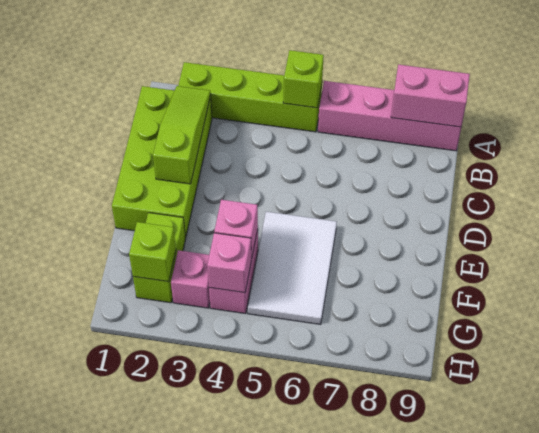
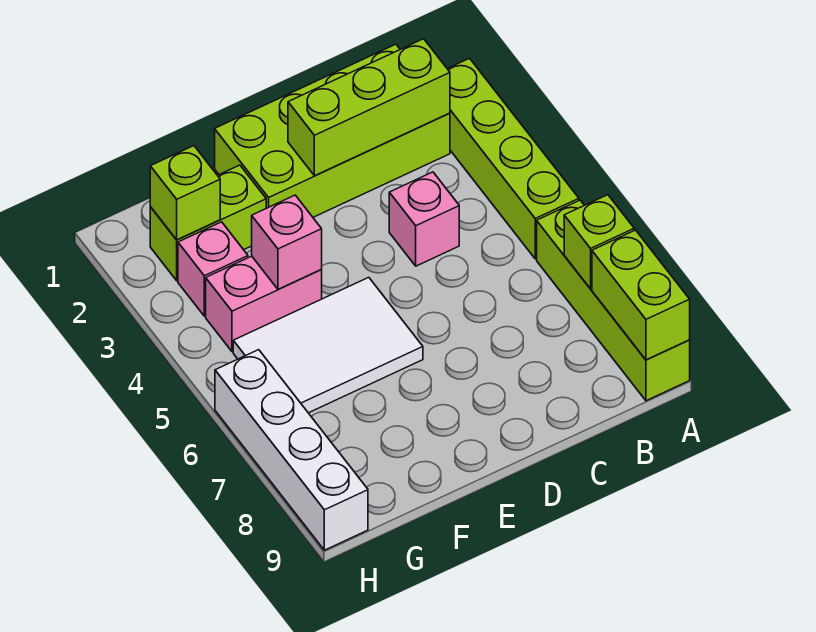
lime 1x1 brick [283,50,324,108] -> lime 1x1 brick moved to [564,195,634,289]
pink 1x4 brick [318,81,461,151] -> lime 1x4 brick [537,200,690,401]
pink 1x2 brick [391,64,470,127] -> lime 1x2 brick [592,230,690,360]
lime 1x3 slope [153,86,211,184] -> lime 1x3 brick [288,39,450,176]
pink 1x1 brick [207,233,251,293] -> pink 1x1 brick moved to [389,172,459,266]
none -> white 1x4 brick [215,350,368,550]

